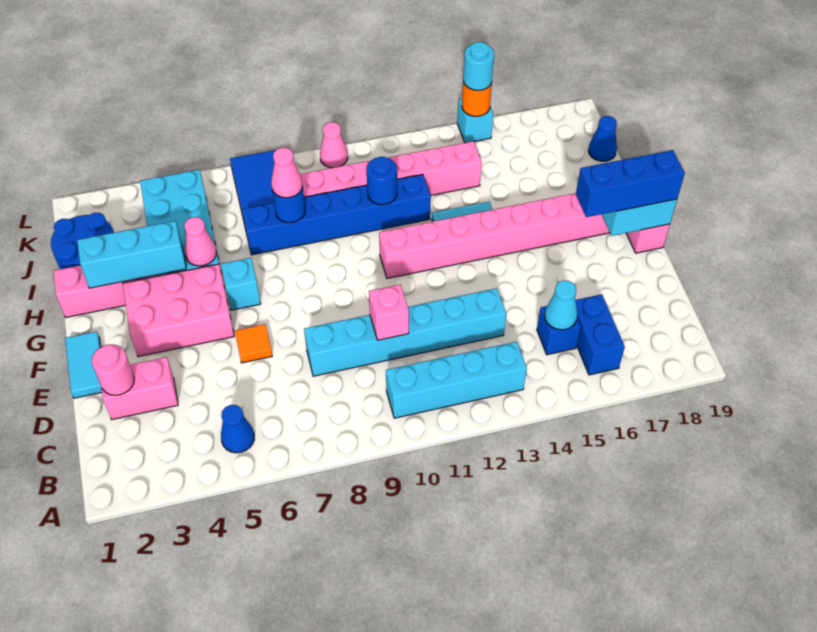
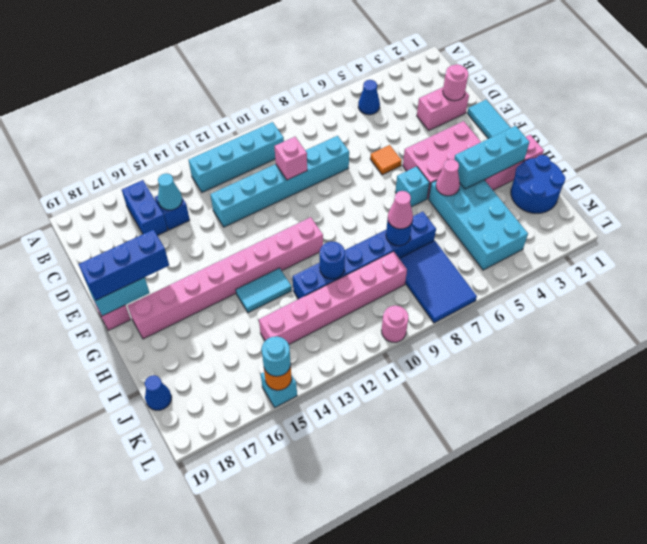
pink 1x1 cone [320,122,348,168] -> pink 1x1 round brick [381,306,408,342]

